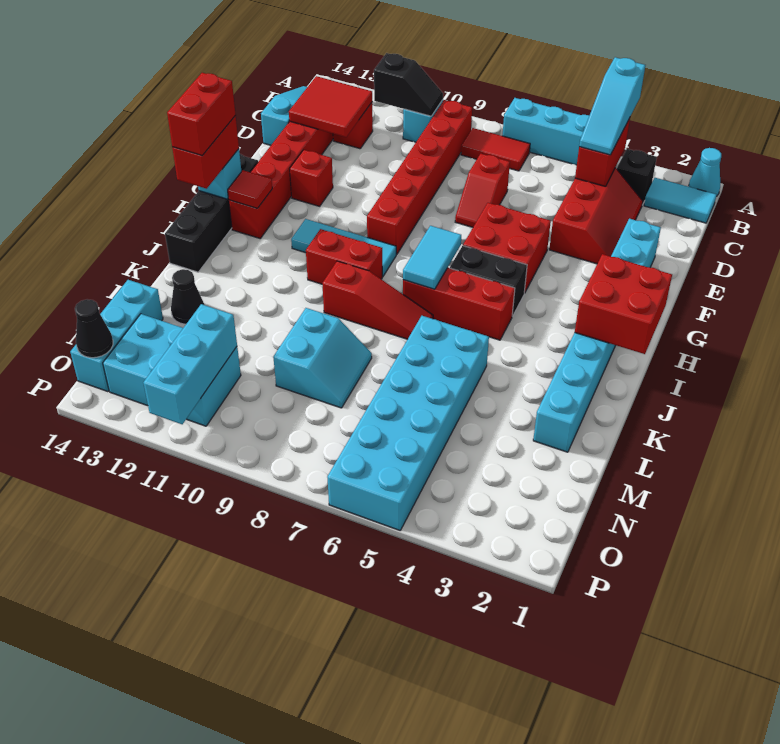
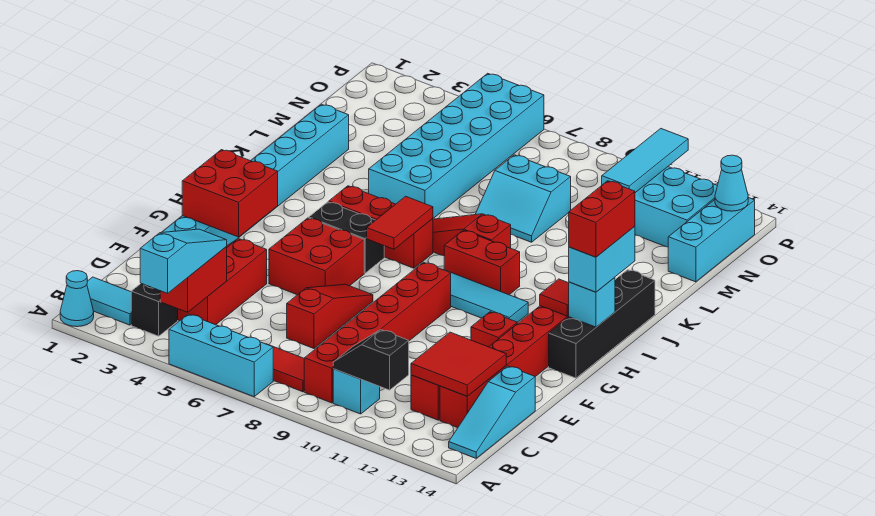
red 1x2 slope [455,154,510,227] -> red 1x3 slope [287,284,373,348]
red 2x2 brick [575,254,672,354] -> red 2x2 brick moved to [182,150,278,237]
cyan 1x2 tile [403,226,461,289] -> red 1x2 tile [367,196,433,249]
red 1x2 brick [172,116,239,189] -> cyan 1x2 brick [569,226,635,292]
cyan 2x2 slope [273,308,372,408] -> cyan 2x2 slope turned to [475,155,571,242]
black 1x1 cone [171,269,204,324] -> none
cyan 1x3 brick [143,304,237,424] -> cyan 1x3 tile [602,129,688,193]
black 1x1 cone [75,299,113,358] -> cyan 1x1 cone [715,155,748,211]

